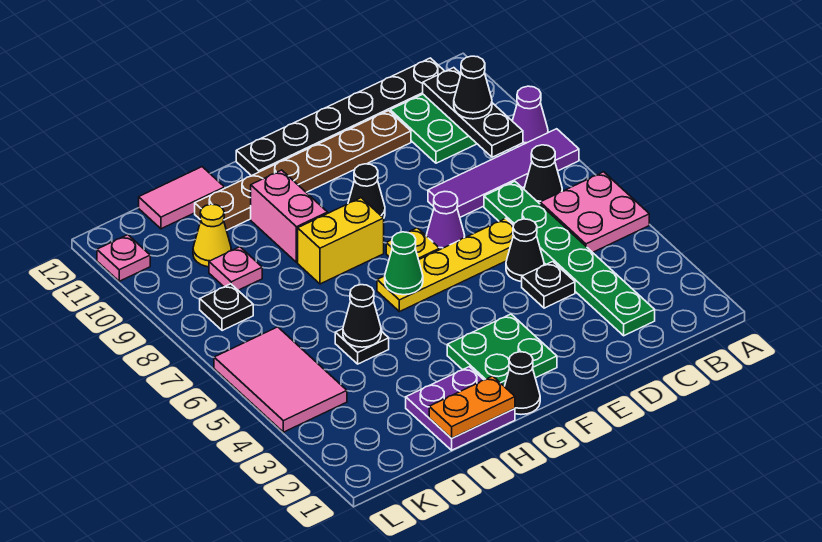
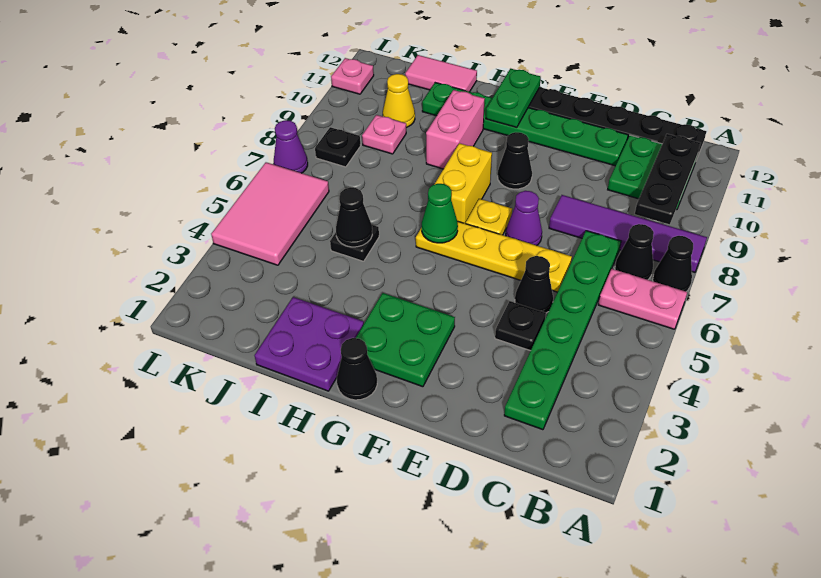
pink 2x2 plate [540,172,649,252] -> pink 1x2 plate [598,269,687,329]
purple 1x1 cone [512,86,548,147] -> purple 1x1 cone moved to [274,120,308,173]
black 1x1 cone [454,56,492,119] -> black 1x1 cone moved to [653,236,693,292]
brown 1x6 plate [195,111,411,230] -> green 1x6 plate [422,83,628,166]
yellow 1x2 brick [298,198,384,284] -> yellow 1x2 brick turned to [434,143,492,224]
none -> green 1x2 plate [486,69,541,128]
orange 1x2 plate [429,376,515,438] -> none

